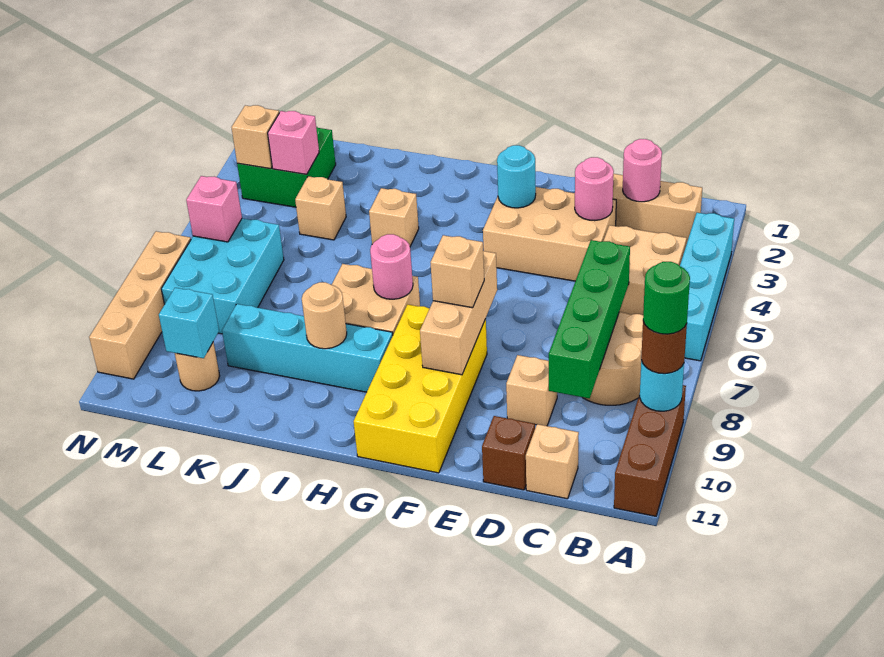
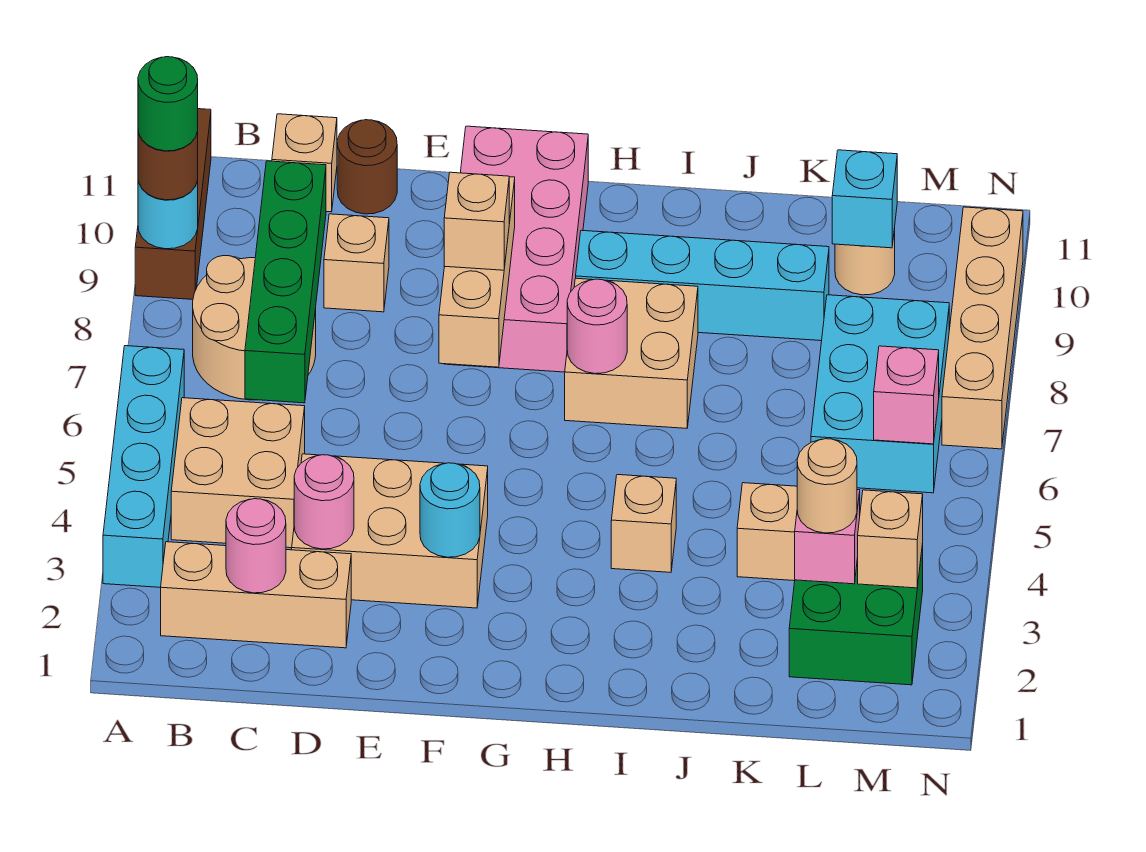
brown 1x1 brick [482,416,535,490] -> brown 1x1 round brick [337,120,397,214]
yellow 2x4 brick [354,305,487,473] -> pink 2x4 brick [448,126,588,372]
tan 1x1 round brick [302,282,347,349] -> tan 1x1 round brick moved to [797,439,857,533]

